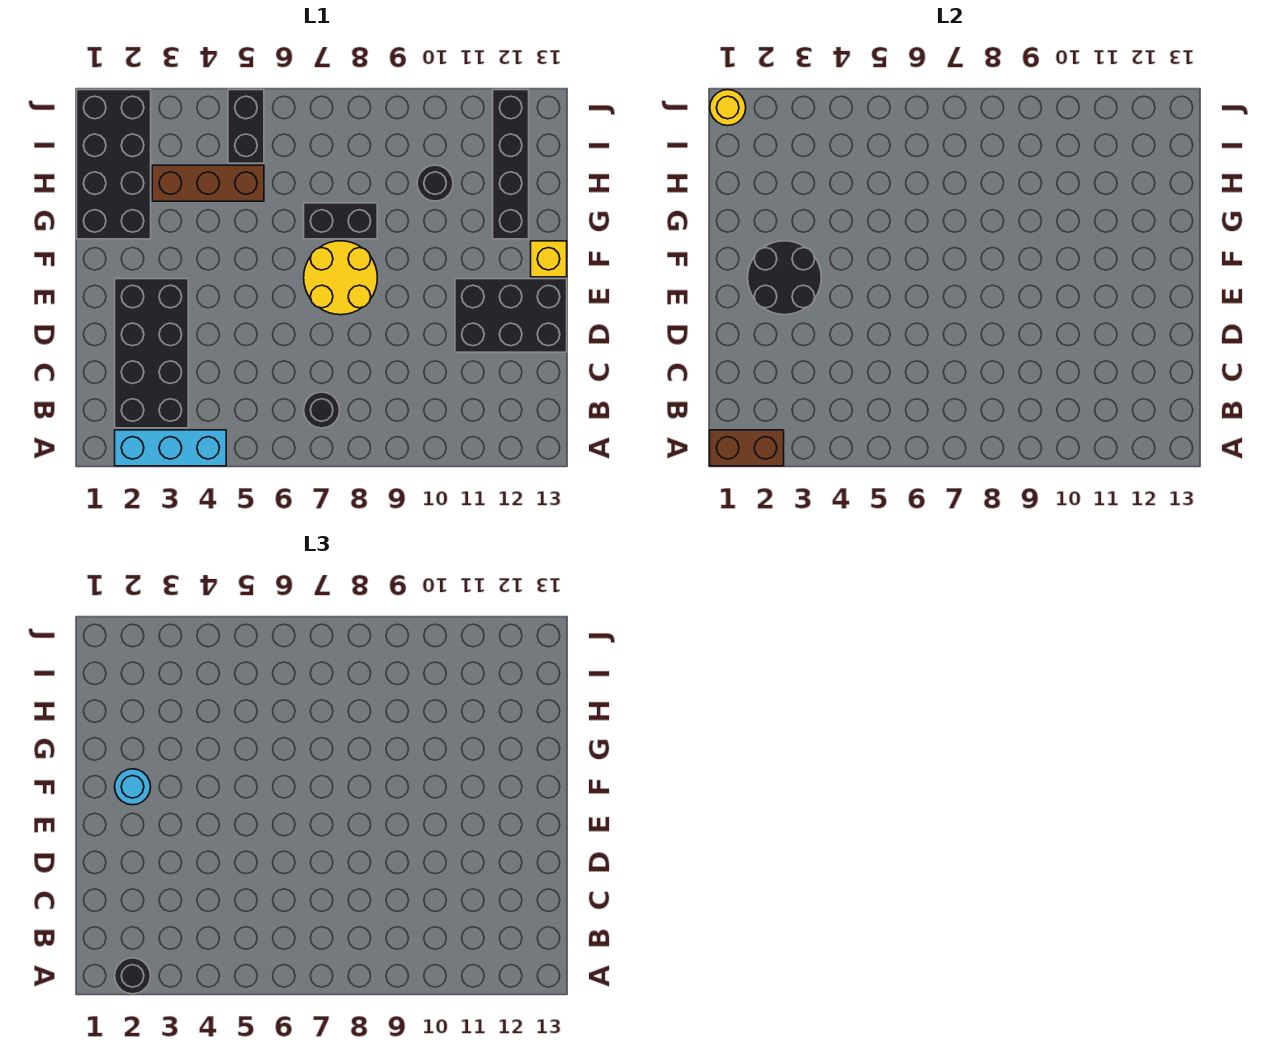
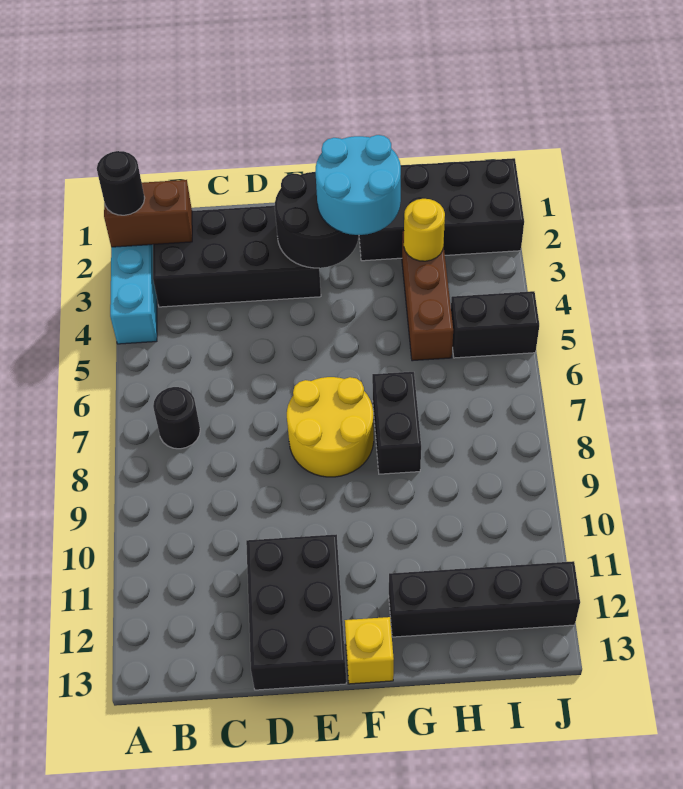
brown 1x2 brick [710,430,784,466] -> brown 1x2 brick turned to [104,180,192,247]
cyan 1x1 round brick [115,769,151,805] -> cyan 2x2 round brick [315,135,401,235]
black 1x1 round brick [417,165,453,201] -> none
yellow 1x1 round brick [710,90,746,126] -> yellow 1x1 round brick moved to [404,199,445,261]

